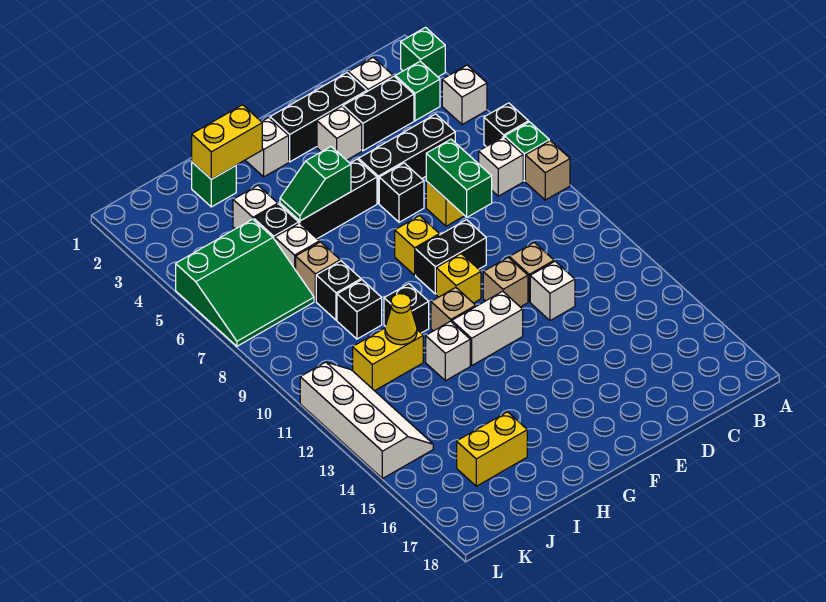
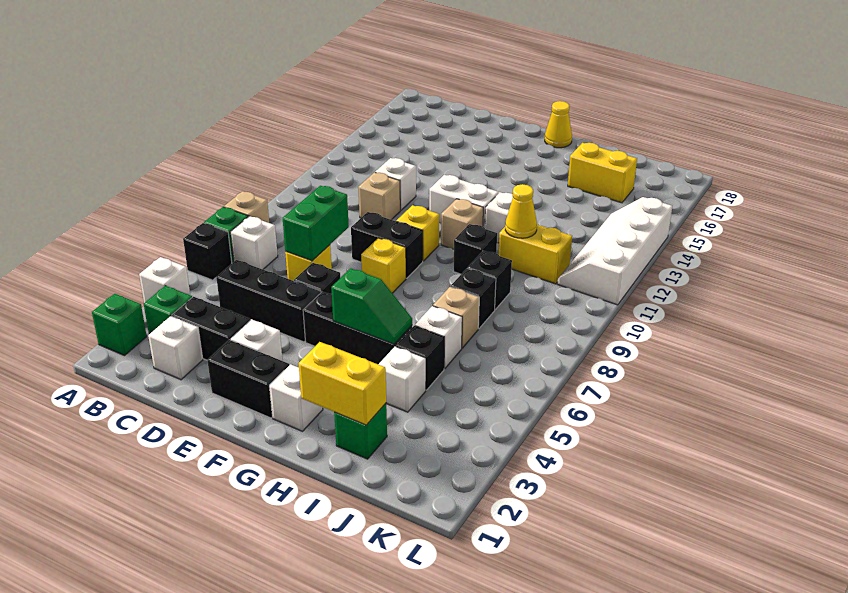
black 1x3 brick [270,73,367,162] -> black 1x2 brick [207,340,289,418]
tan 1x1 brick [483,258,528,307] -> none
none -> yellow 1x1 cone [545,101,572,148]
green 3x3 slope [176,219,314,346] -> none

